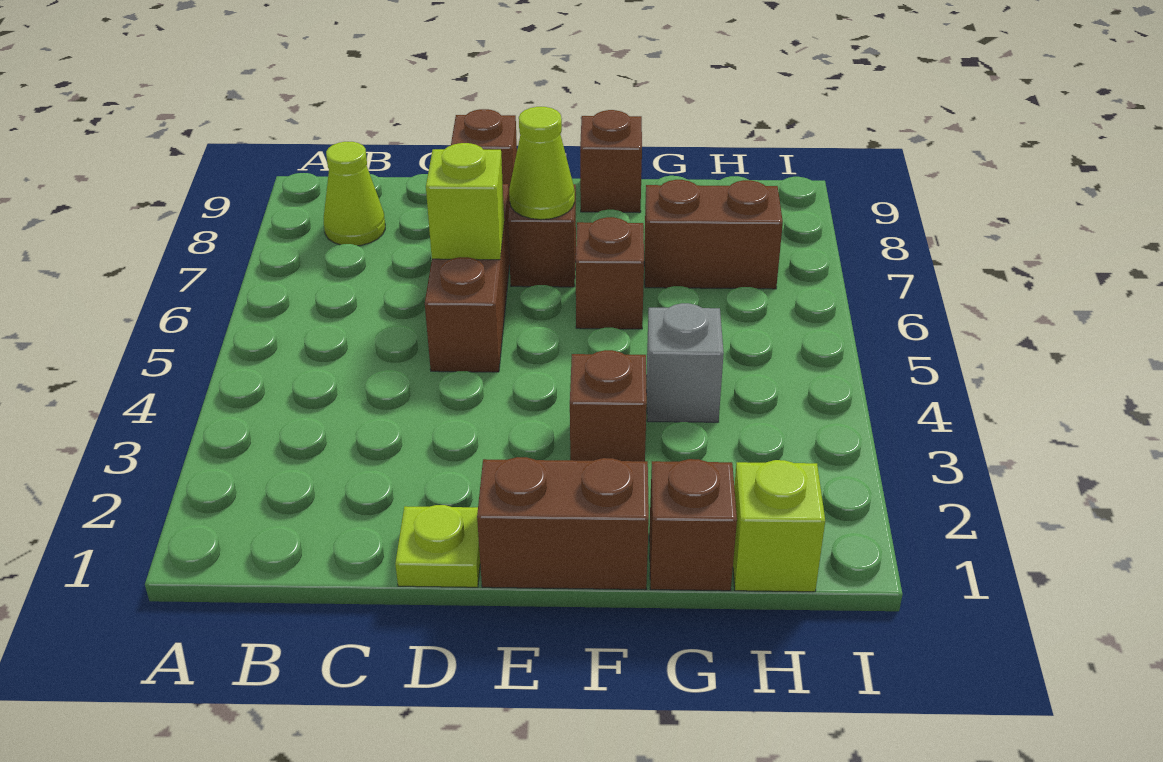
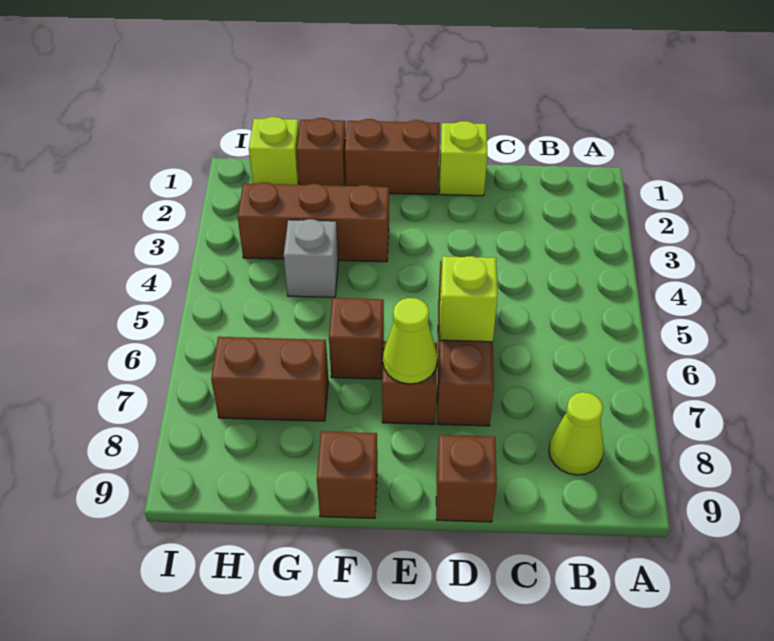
lime 1x1 plate [395,505,480,587] -> lime 1x1 brick [439,121,487,196]
brown 1x1 brick [570,350,647,461] -> brown 1x3 brick [238,182,389,262]

